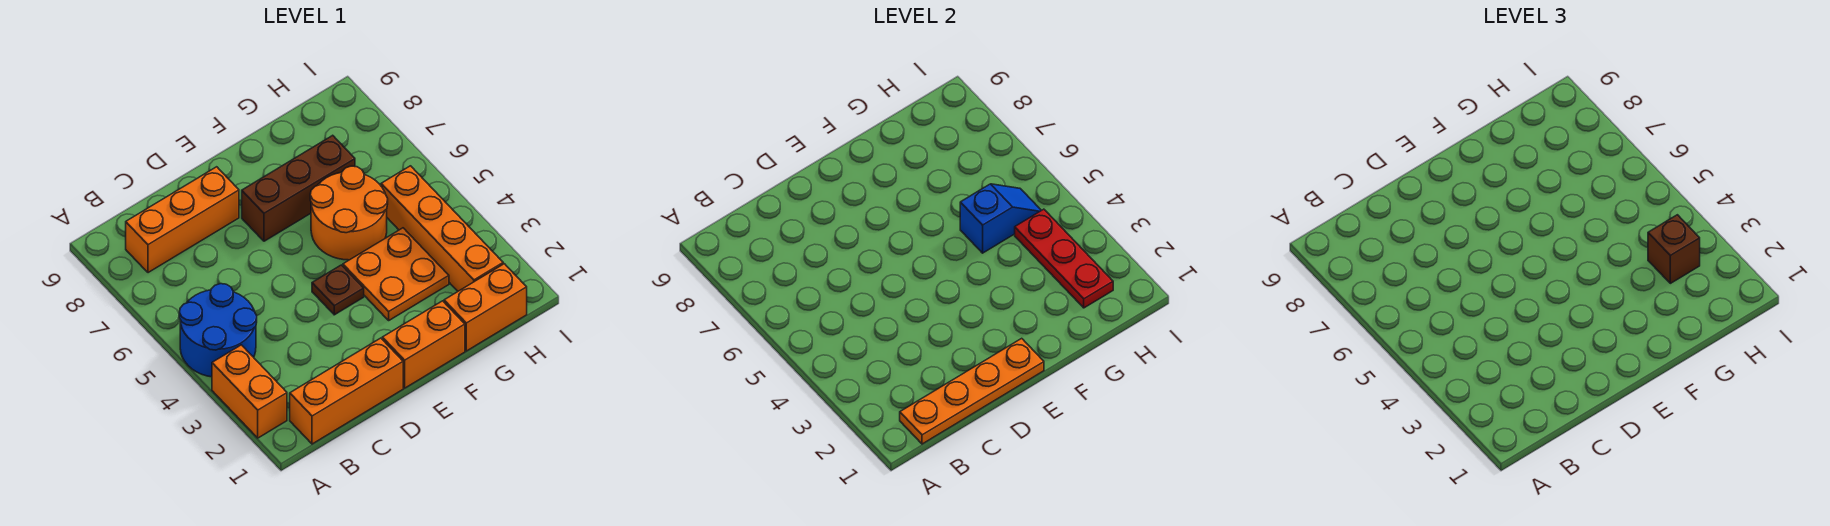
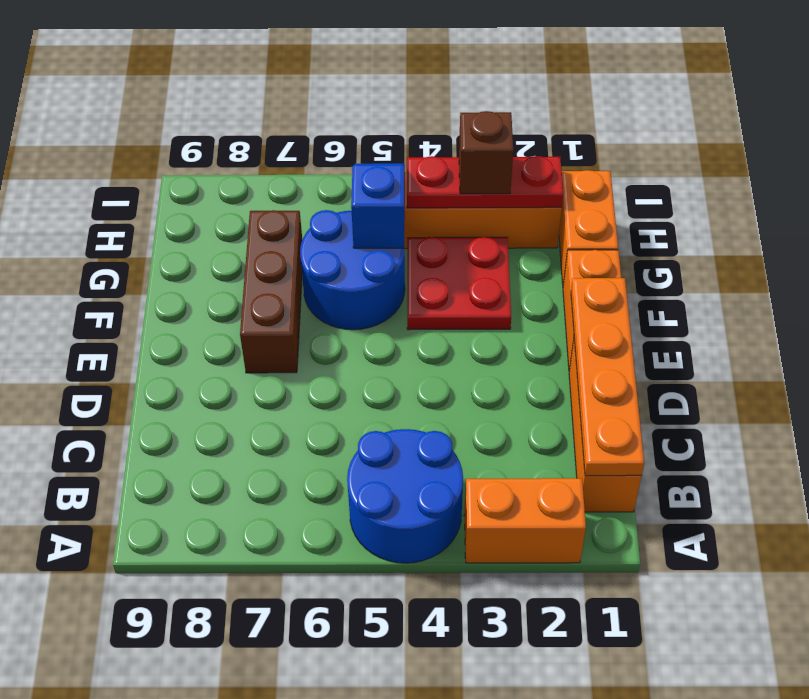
orange 1x3 brick [126,167,239,273] -> none
brown 1x1 plate [312,265,364,315] -> none
orange 2x2 plate [343,228,449,320] -> red 2x2 plate [407,237,511,330]
orange 2x2 round brick [310,166,388,260] -> blue 2x2 round brick [300,210,405,330]

